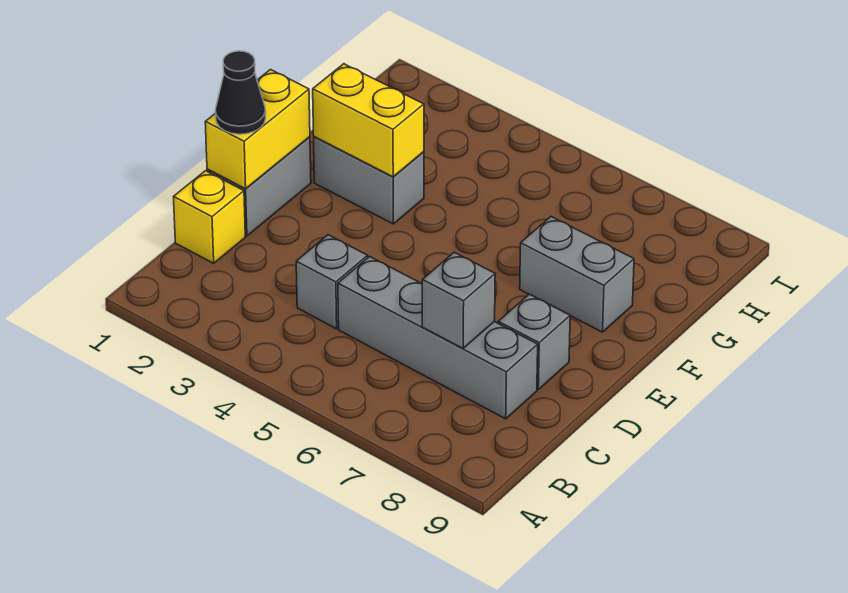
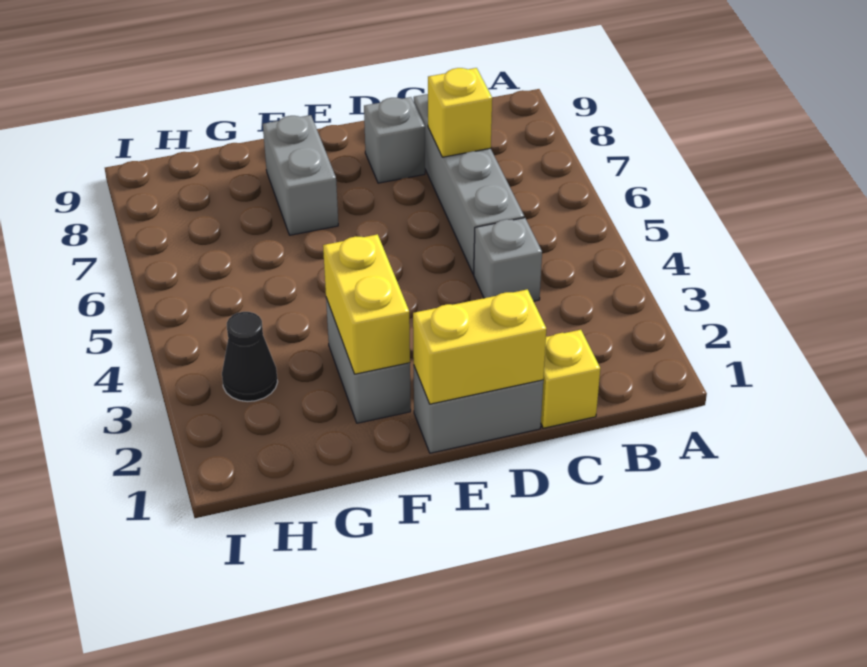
grey 1x1 brick [422,252,495,348] -> yellow 1x1 brick [428,68,492,157]
black 1x1 cone [215,51,266,134] -> black 1x1 cone moved to [222,312,278,401]

